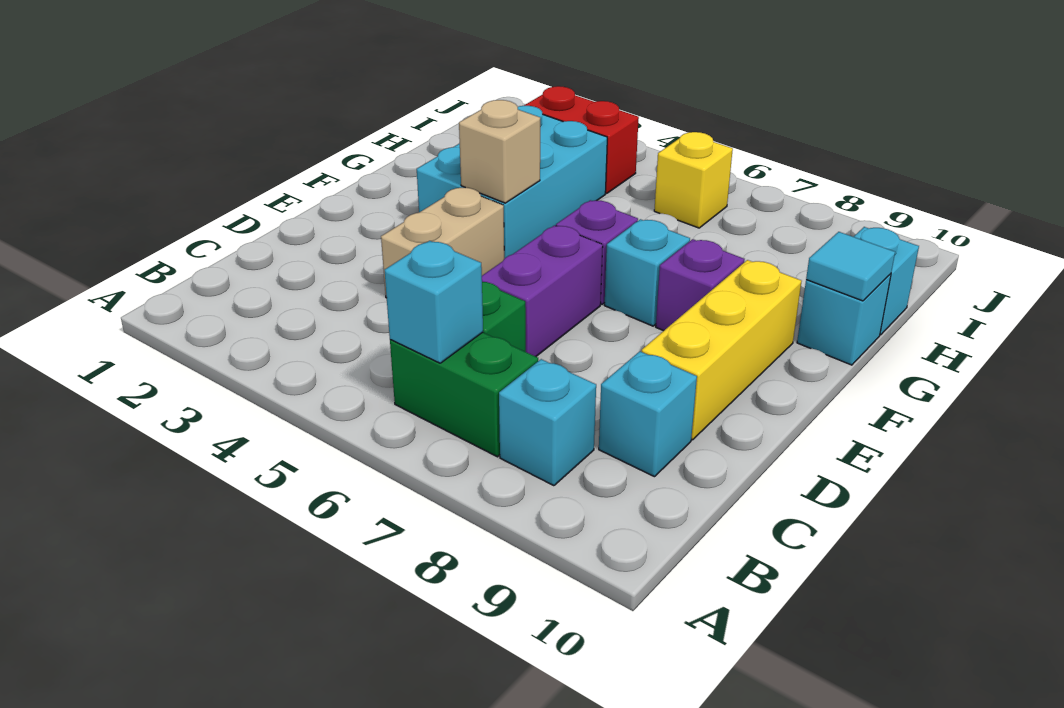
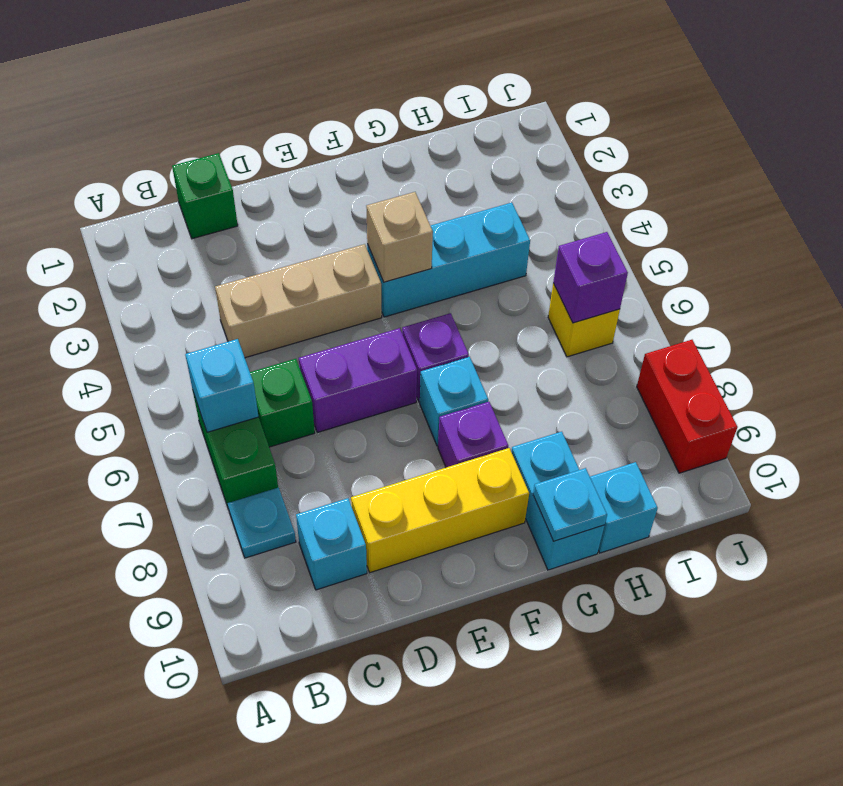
cyan 1x1 brick [499,359,596,486] -> cyan 1x1 plate [228,487,296,558]
none -> green 1x1 brick [172,153,238,239]
tan 1x2 brick [381,188,504,298] -> tan 1x3 brick [215,244,382,358]
cyan 2x3 brick [417,106,607,259] -> cyan 1x3 brick [367,203,530,317]
cyan 1x1 brick [797,274,891,365] -> cyan 1x2 brick [511,432,605,570]
cyan 1x1 tile [806,232,895,301] -> cyan 1x1 plate [533,468,607,541]
red 1x2 brick [524,86,639,194] -> red 1x2 brick moved to [637,340,738,473]
none -> purple 1x1 brick [553,232,628,323]

